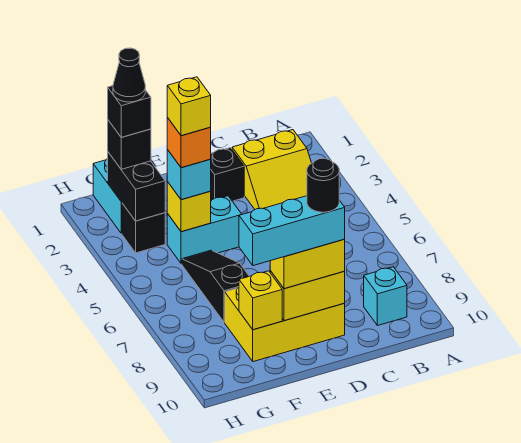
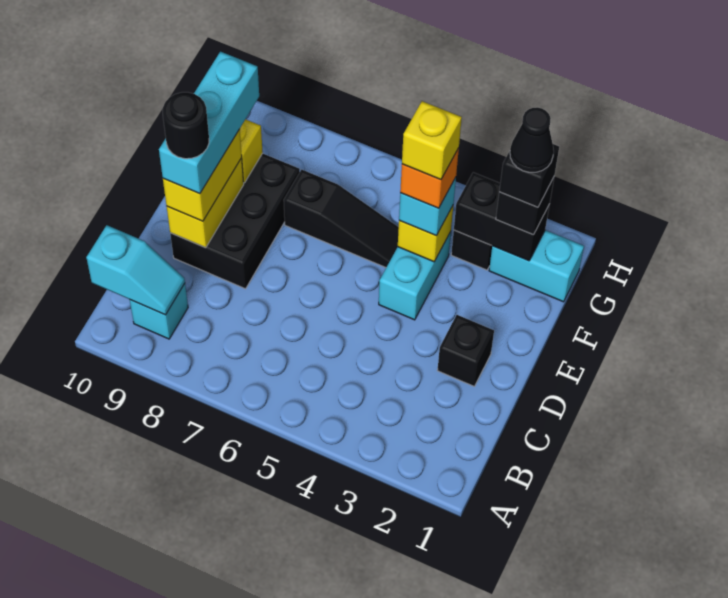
yellow 2x2 slope [232,130,311,209] -> none
none -> cyan 1x2 slope [86,225,185,315]
yellow 2x3 brick [225,287,345,362] -> black 2x3 brick [170,153,300,289]

